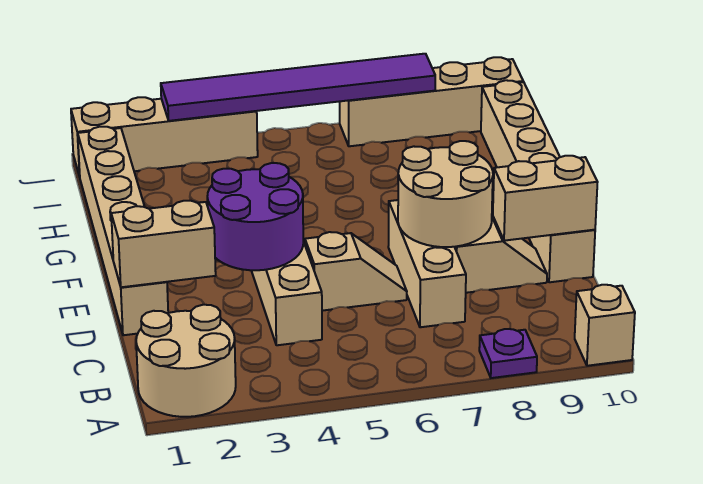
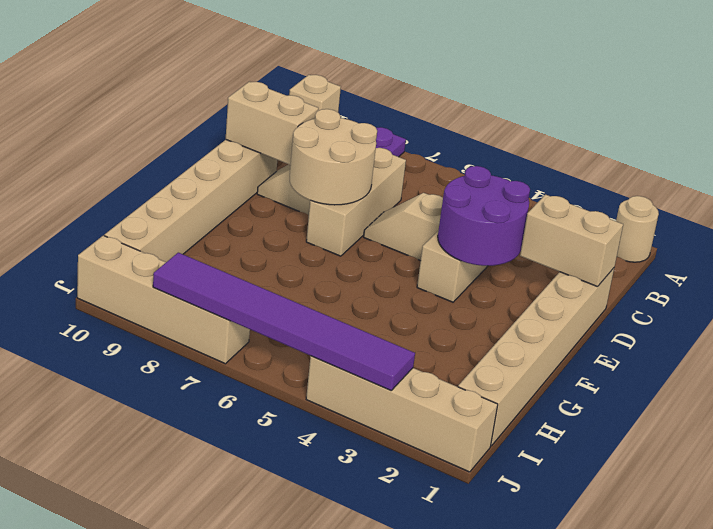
tan 2x2 round brick [136,305,236,417] -> tan 1x1 round brick [616,196,659,262]

